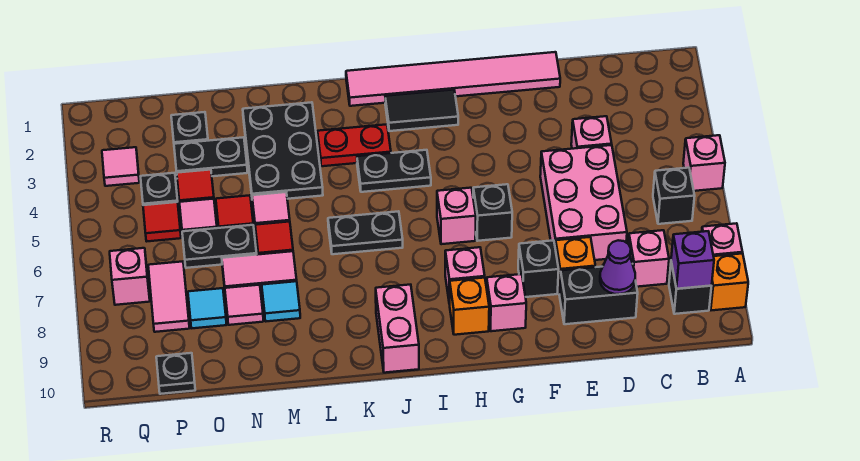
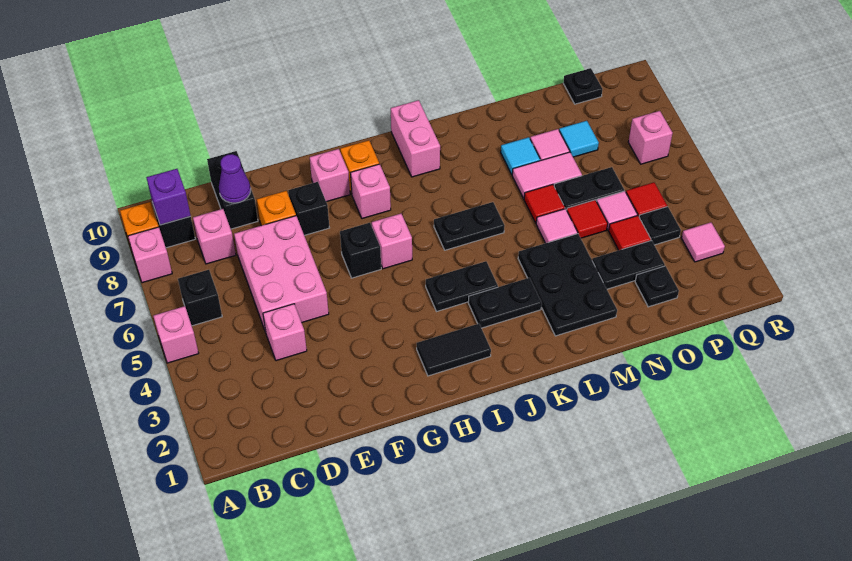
black 1x2 brick [559,267,638,324] -> black 1x2 brick turned to [207,151,258,229]
pink 1x6 tile [346,52,560,106] -> none
red 1x2 plate [318,124,391,166] -> black 1x2 plate [468,278,542,328]
pink 1x2 tile [148,262,189,332] -> none

